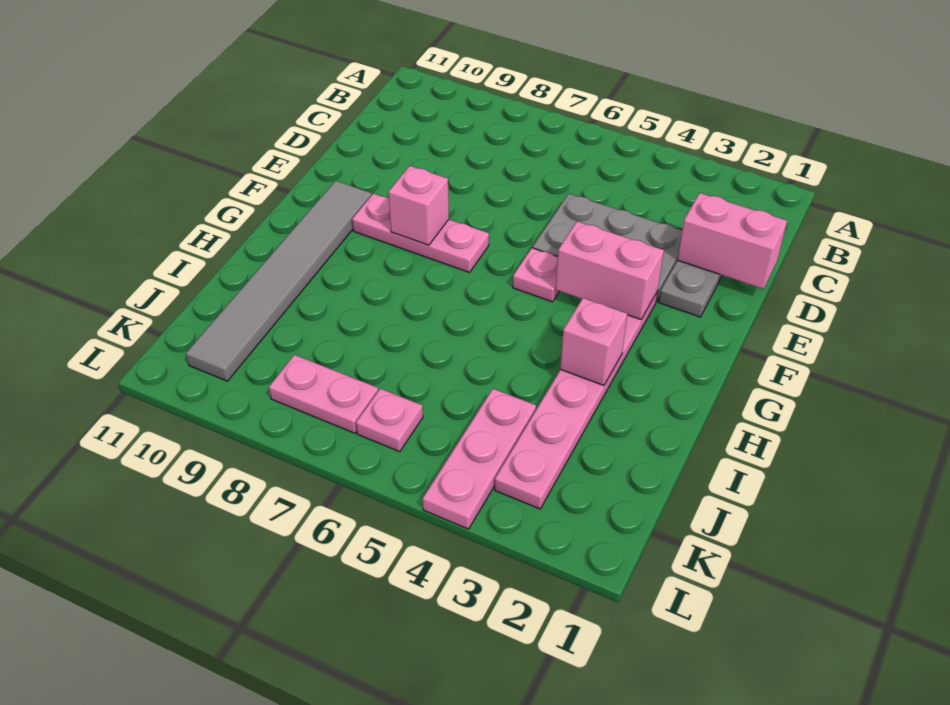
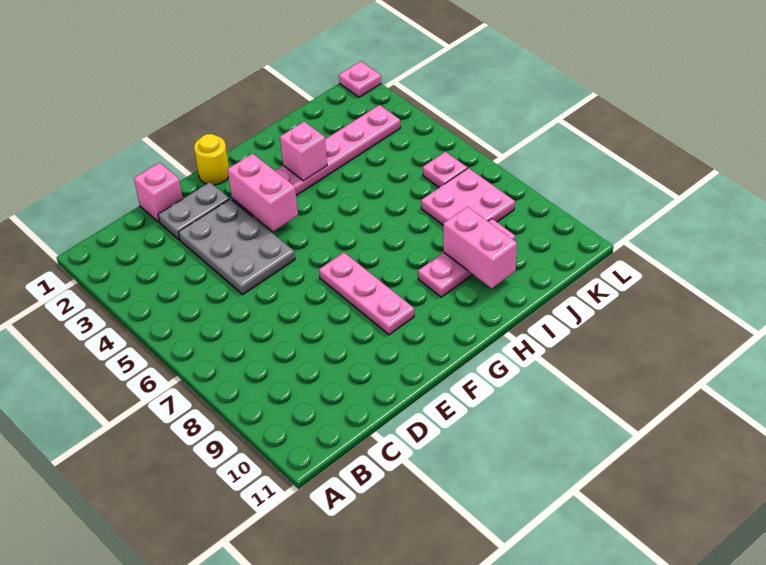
pink 1x2 brick [677,193,787,289] -> pink 1x2 brick moved to [443,207,517,288]
none -> yellow 1x1 round brick [194,134,229,185]
pink 1x1 plate [513,248,559,302] -> pink 1x1 plate moved to [339,61,381,97]
pink 1x1 brick [388,166,449,245] -> pink 1x1 brick moved to [134,163,183,222]
grey 1x6 tile [186,181,371,381] -> none
pink 1x3 plate [423,389,536,529] -> pink 1x3 plate moved to [418,219,515,297]
pink 1x2 plate [269,355,378,433] -> pink 2x2 plate [421,168,515,225]

